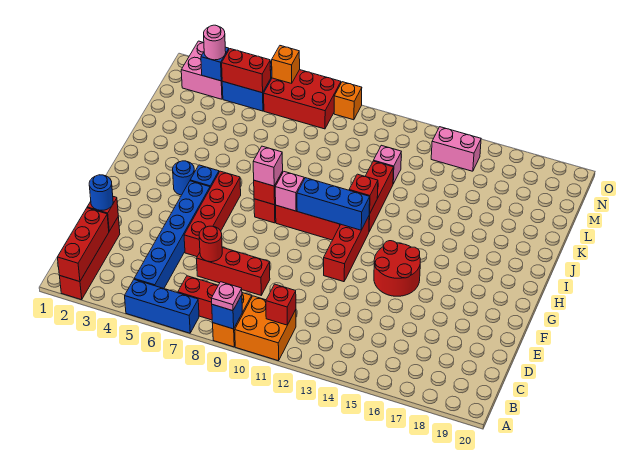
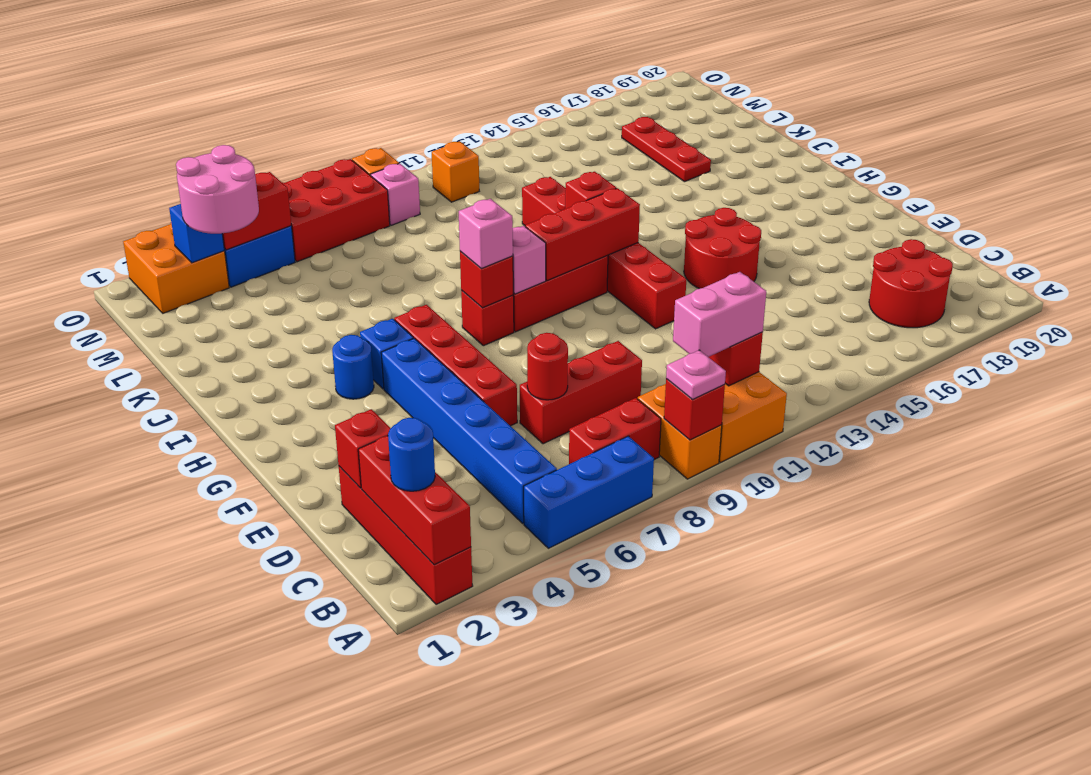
blue 1x1 brick [212,295,242,329] -> red 1x1 brick [664,379,725,440]
none -> red 2x2 round brick [869,239,953,328]
blue 1x1 round brick [89,175,113,210] -> blue 1x1 round brick moved to [388,418,435,491]
blue 1x3 brick [297,178,370,230] -> red 1x3 brick [525,188,640,281]
none -> red 1x3 plate [622,117,711,182]
pink 1x1 brick [374,145,401,184] -> pink 1x1 brick moved to [371,163,420,225]
pink 2x2 brick [181,41,223,99] -> orange 2x2 brick [123,223,229,313]
pink 1x1 round brick [204,25,226,60] -> pink 2x2 round brick [176,145,259,234]
pink 1x2 brick [431,127,481,171] -> pink 1x2 brick moved to [673,272,766,357]
orange 1x1 brick [272,46,300,83] -> orange 1x1 brick moved to [432,141,479,202]

